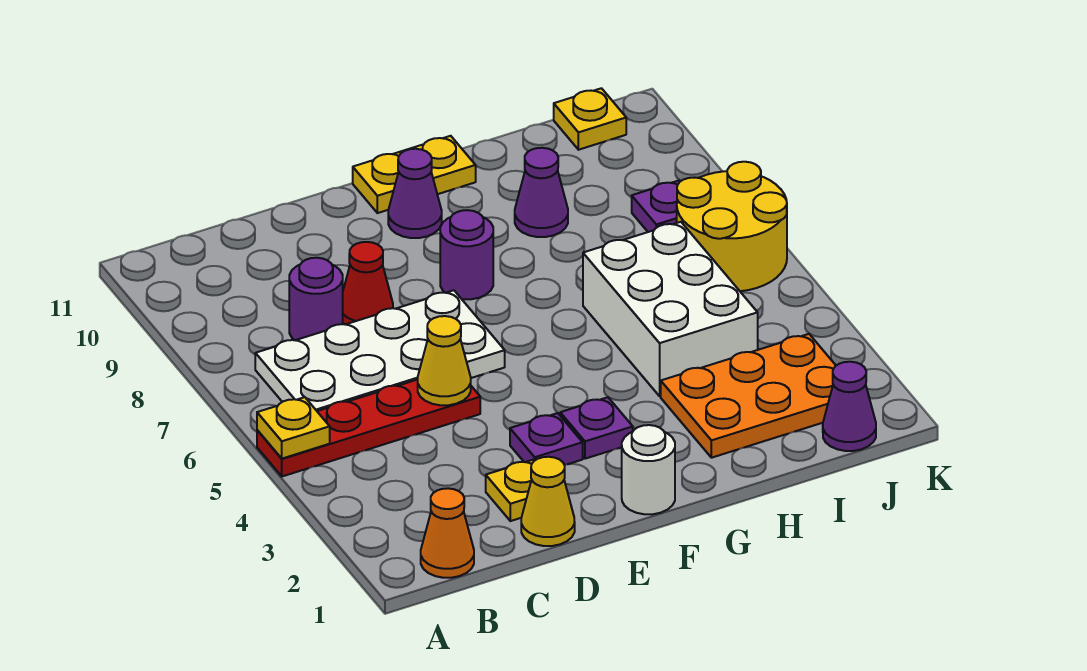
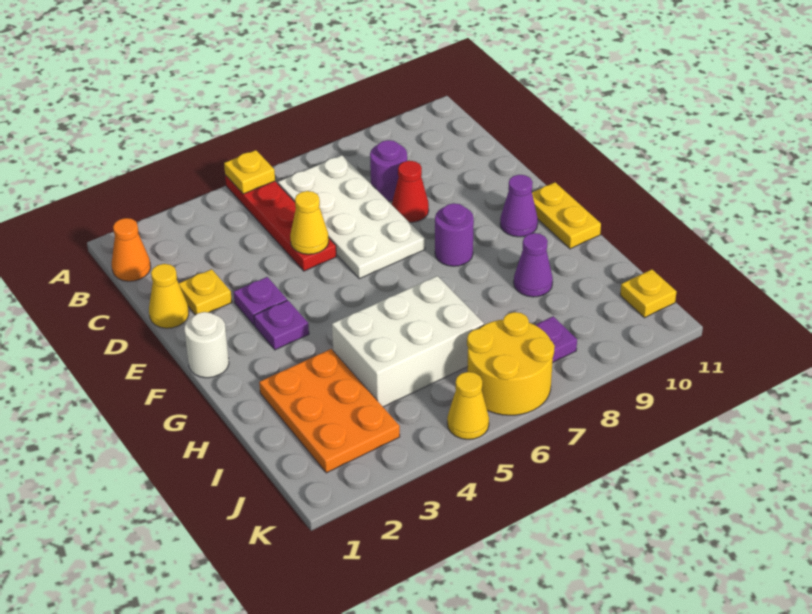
purple 1x1 cone [823,362,876,451] -> none
none -> yellow 1x1 cone [447,372,489,439]

